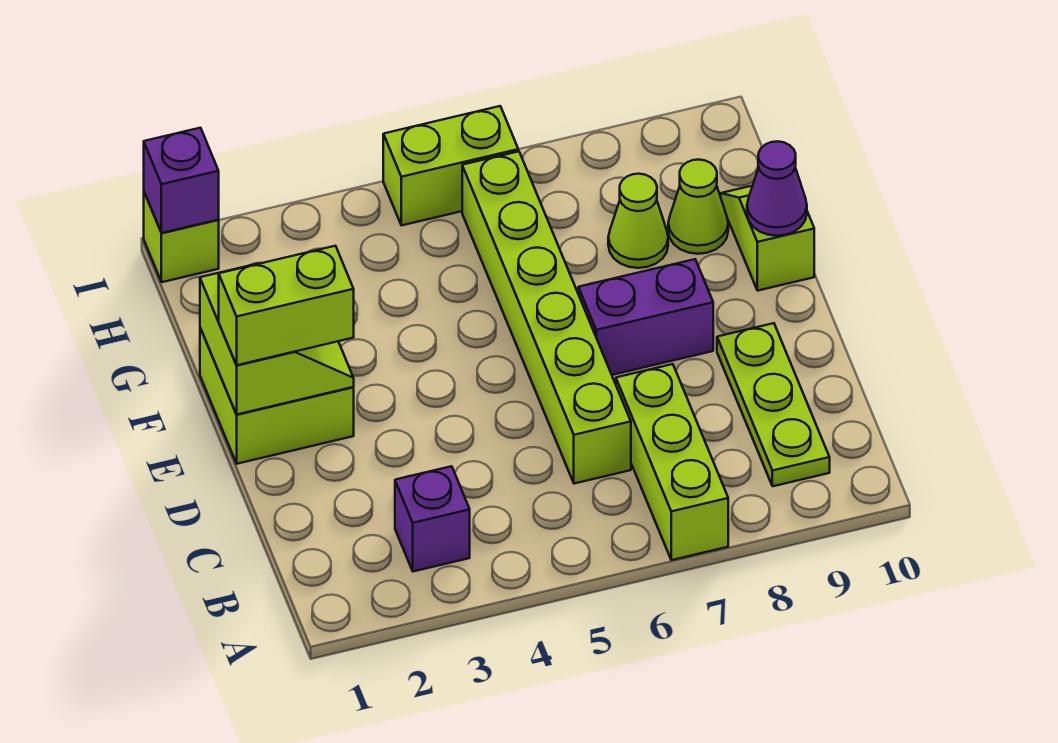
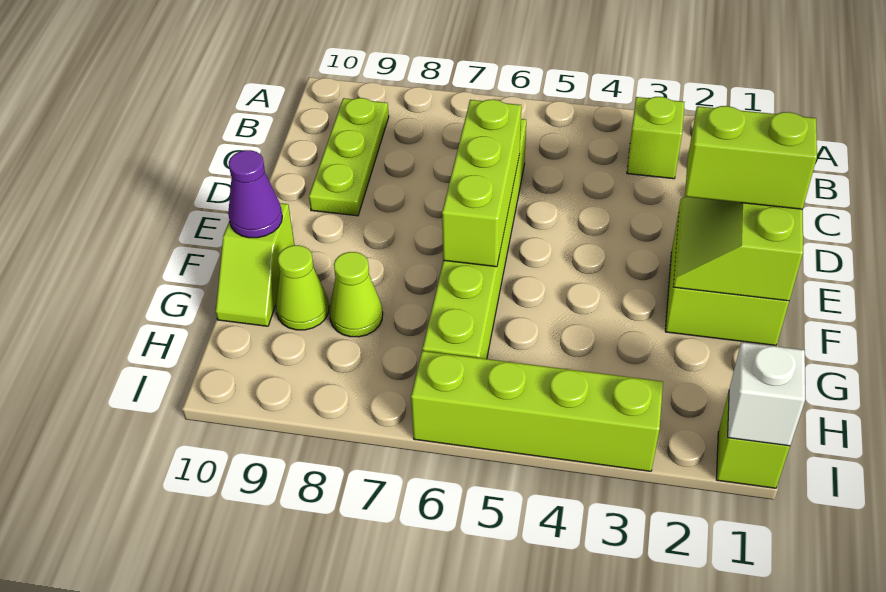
lime 1x3 brick [616,364,728,560] -> lime 1x3 brick moved to [442,99,521,267]
purple 1x1 brick [395,466,470,571] -> lime 1x1 brick [627,97,685,179]
purple 1x2 brick [578,259,713,375] -> none
purple 1x1 brick [144,128,219,233] -> white 1x1 brick [728,342,805,446]
lime 1x2 brick [383,106,518,225] -> lime 1x4 brick [411,351,663,471]

